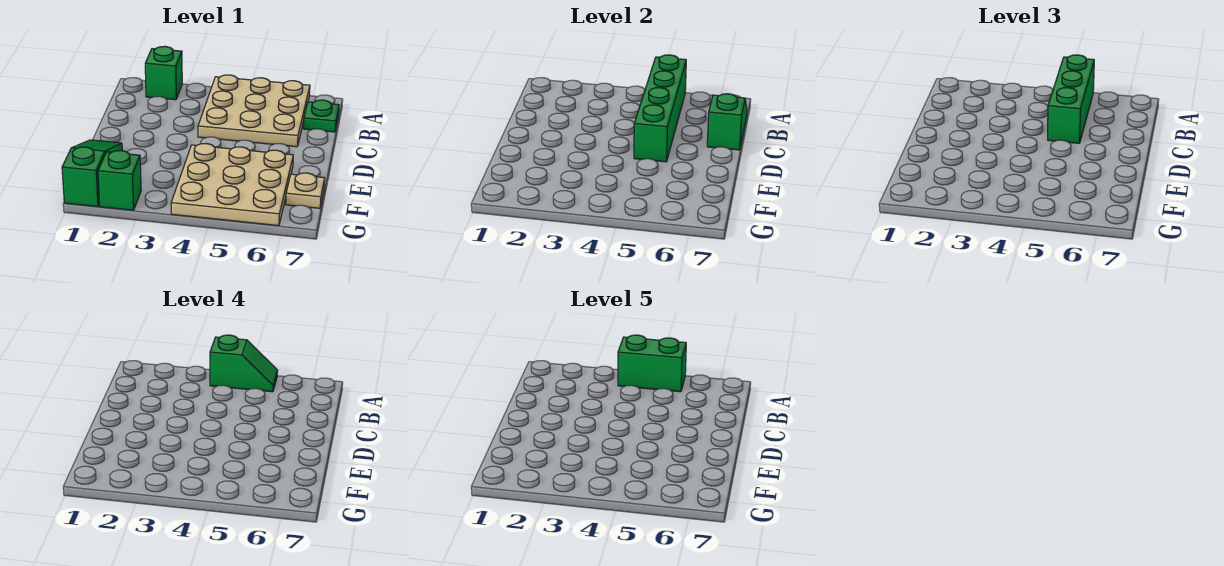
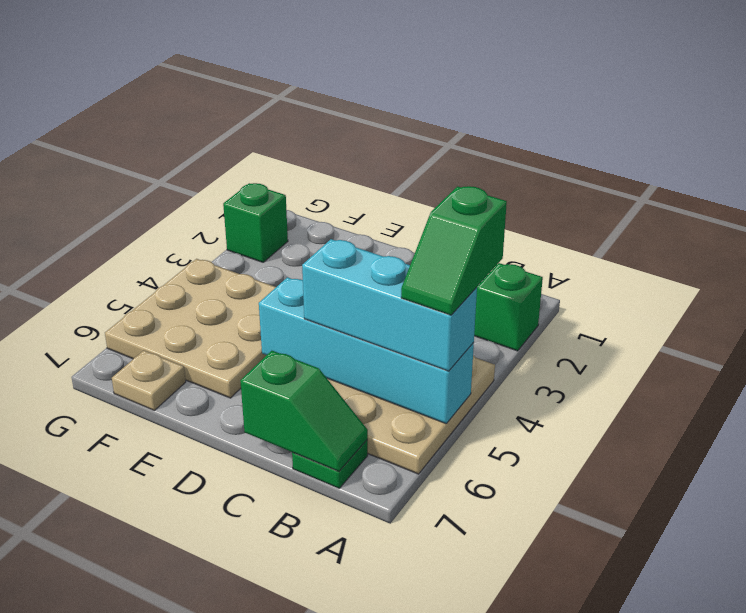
green 1x2 brick [618,335,686,392] -> none
green 1x4 brick [634,55,686,162] -> cyan 1x4 brick [259,277,474,424]
green 1x3 brick [1048,55,1094,143] -> cyan 1x3 brick [302,239,477,371]
green 1x3 slope [62,140,122,207] -> none

